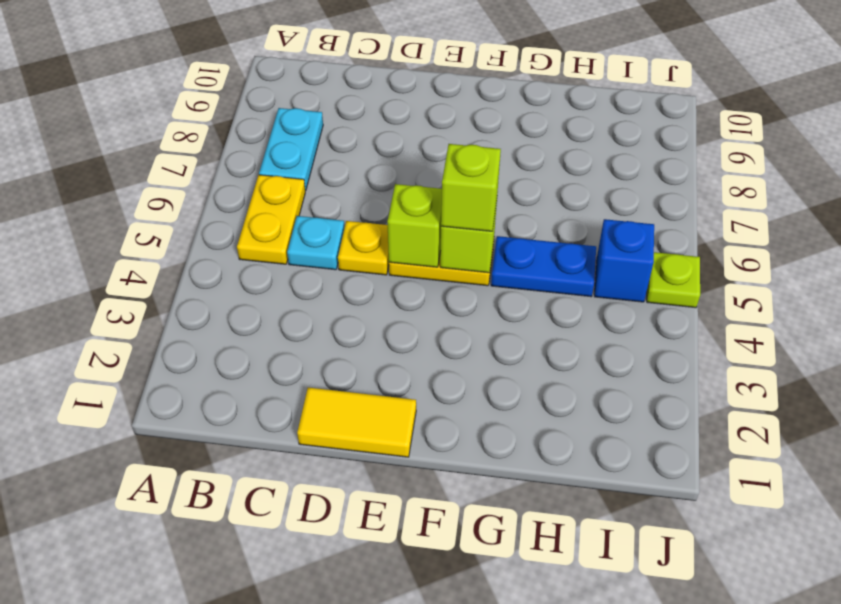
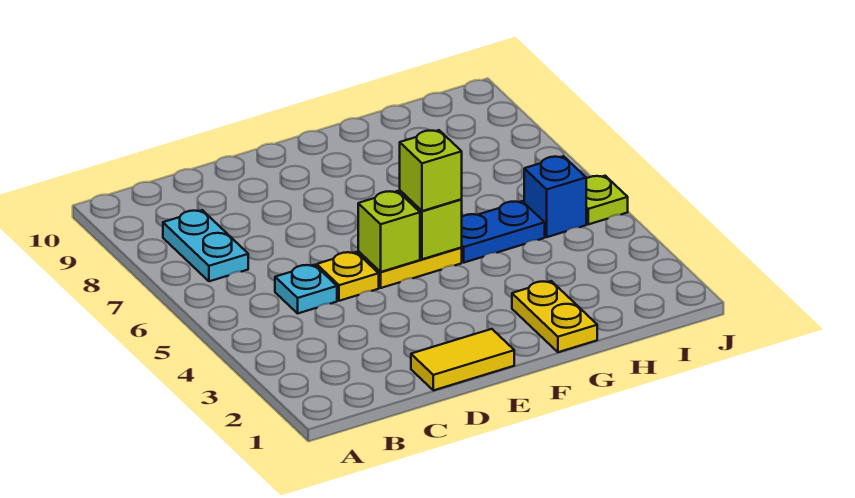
yellow 1x2 plate [237,175,305,264] -> yellow 1x2 plate moved to [512,281,597,352]

